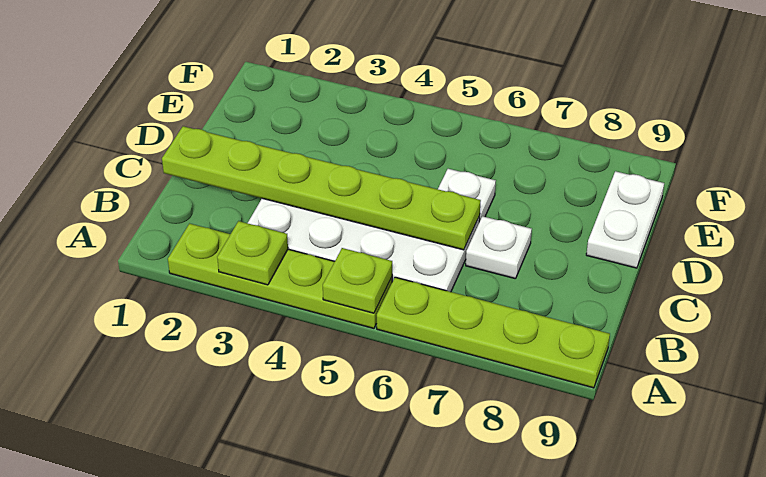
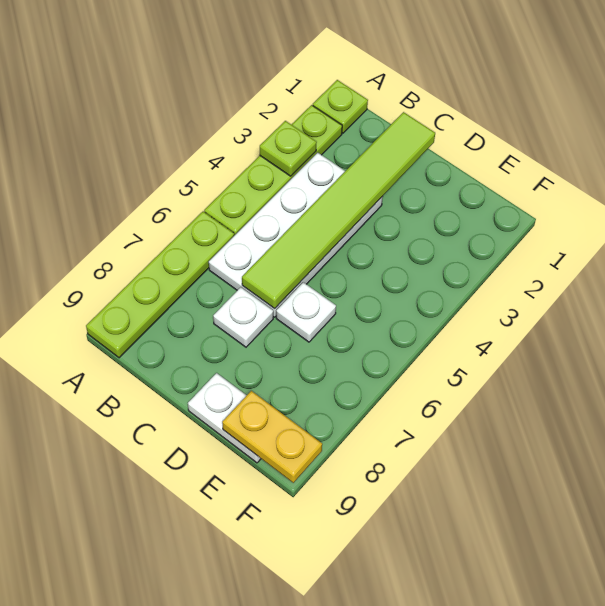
lime 1x1 plate [323,248,392,313] -> lime 1x1 plate moved to [313,80,368,133]
lime 1x6 plate [162,126,481,250] -> lime 1x6 tile [242,112,435,309]
none -> yellow 1x2 plate [222,391,322,483]

